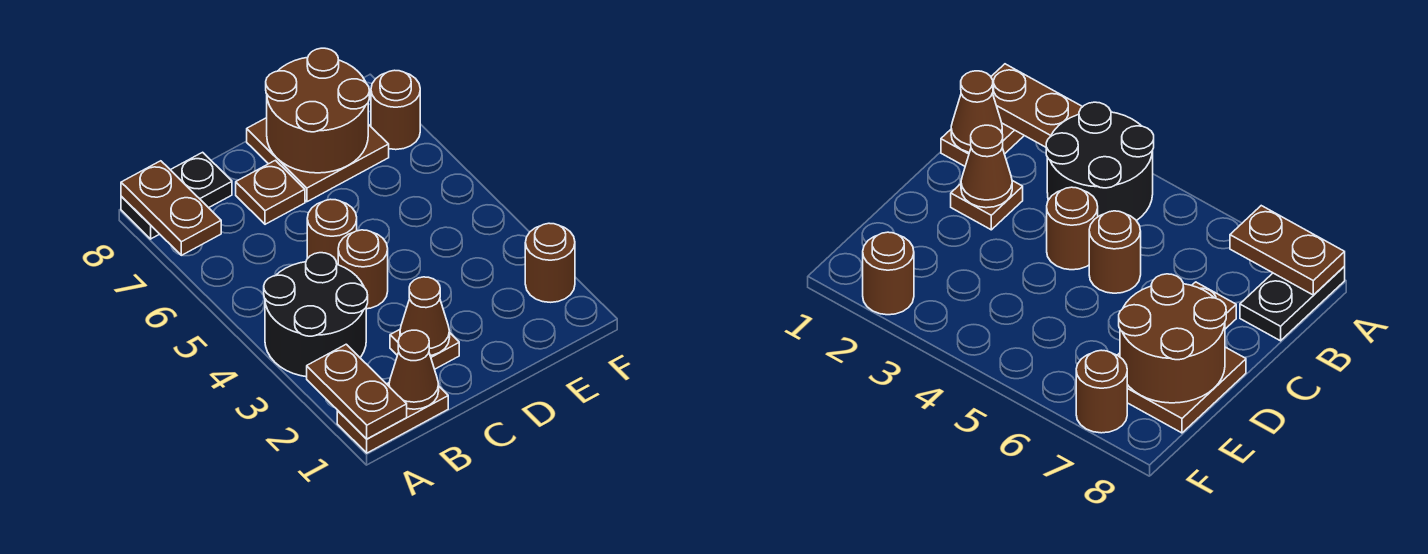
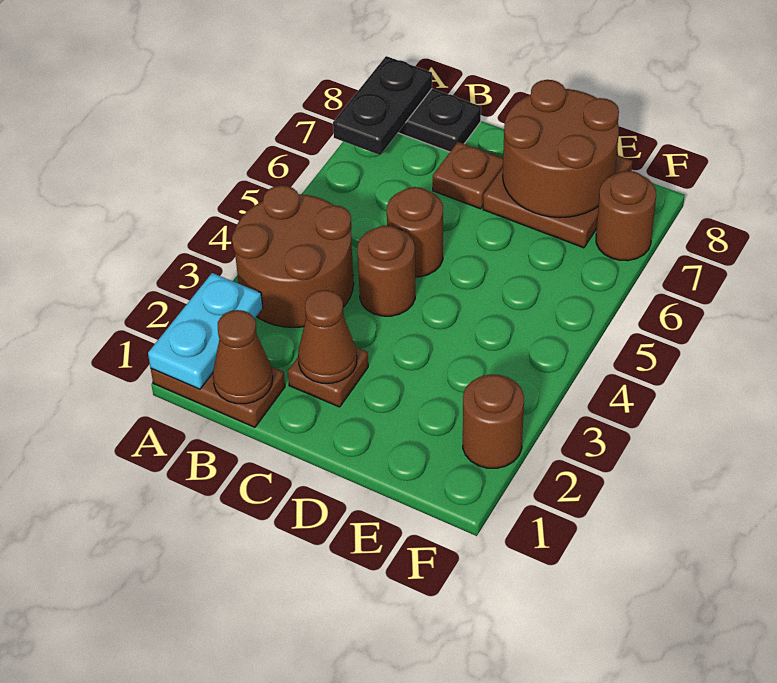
brown 1x2 plate [307,344,407,439] -> cyan 1x2 plate [148,273,263,389]
black 2x2 round brick [264,253,368,377] -> brown 2x2 round brick [232,185,354,327]
brown 1x2 plate [121,161,221,255] -> black 1x2 plate [333,56,432,155]

